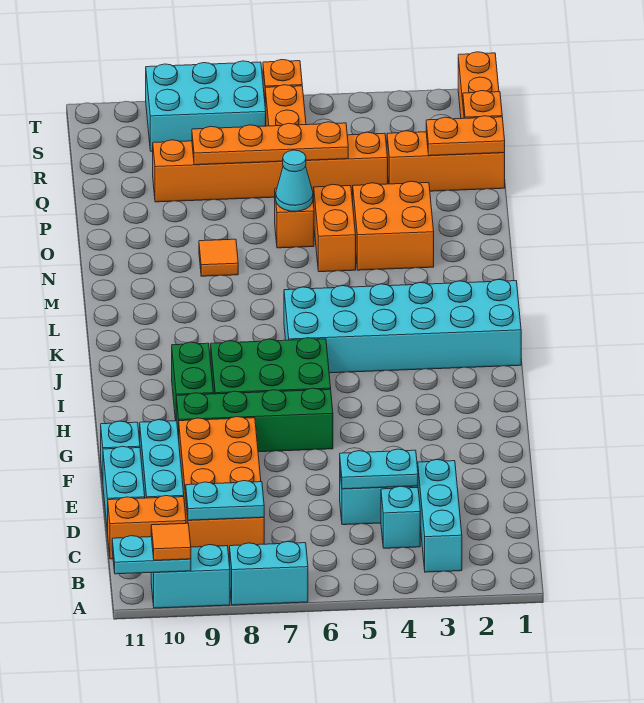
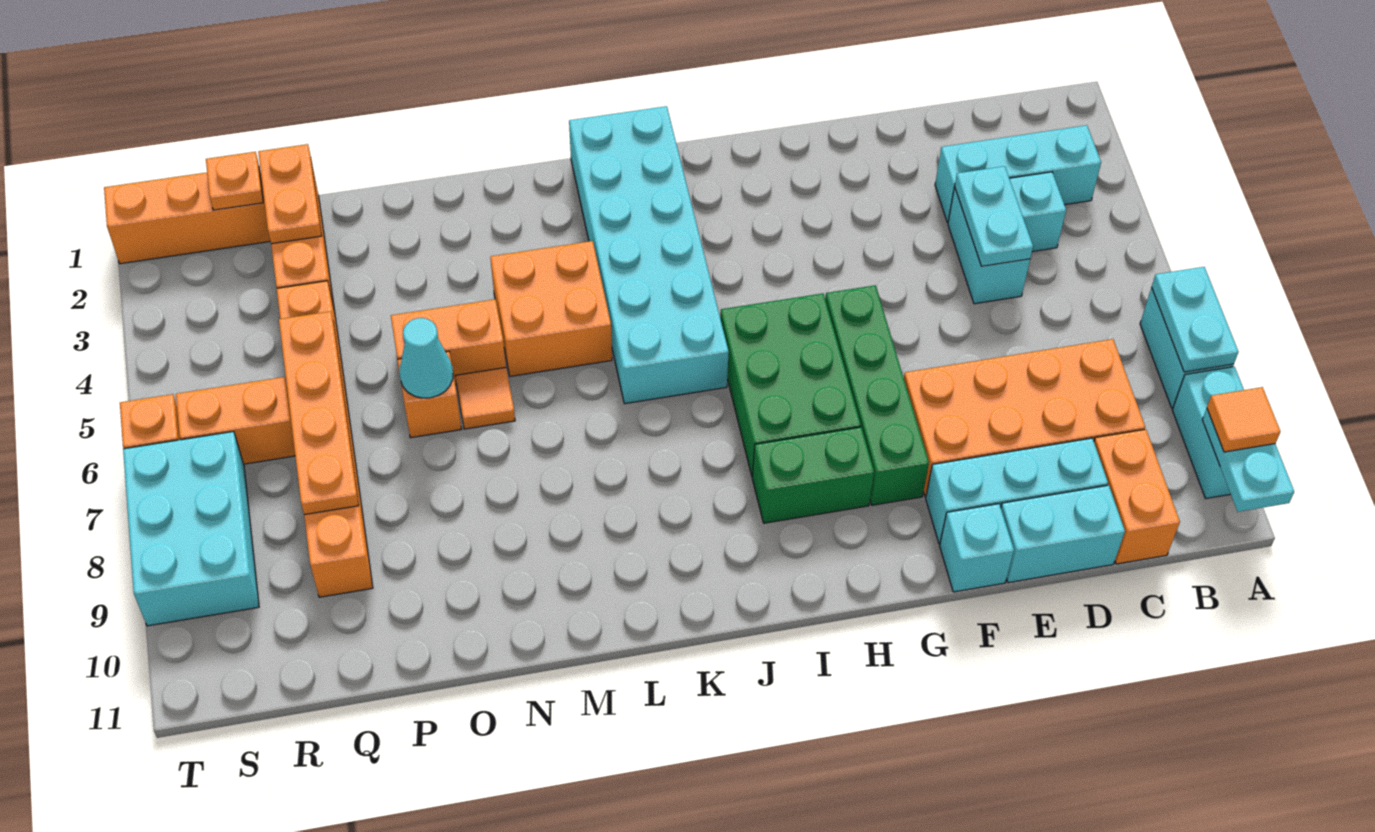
cyan 1x2 plate [186,481,264,520] -> cyan 1x2 plate moved to [1152,267,1238,372]
orange 2x2 brick [353,181,434,270] -> orange 2x2 brick moved to [490,241,612,376]
orange 1x1 tile [199,239,238,276] -> orange 1x1 tile moved to [456,368,515,429]

